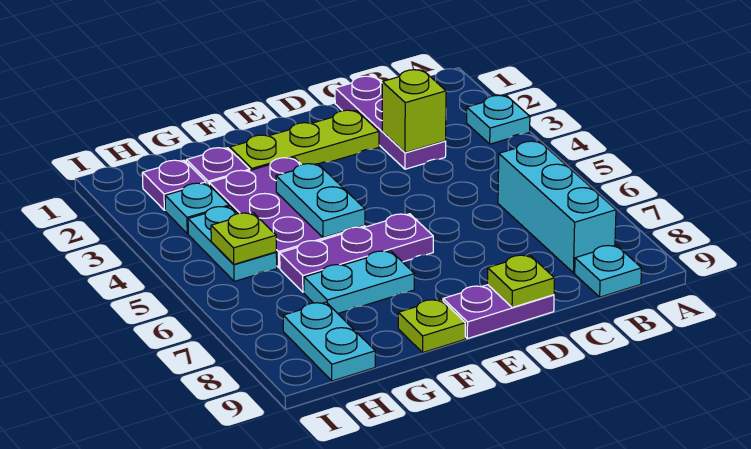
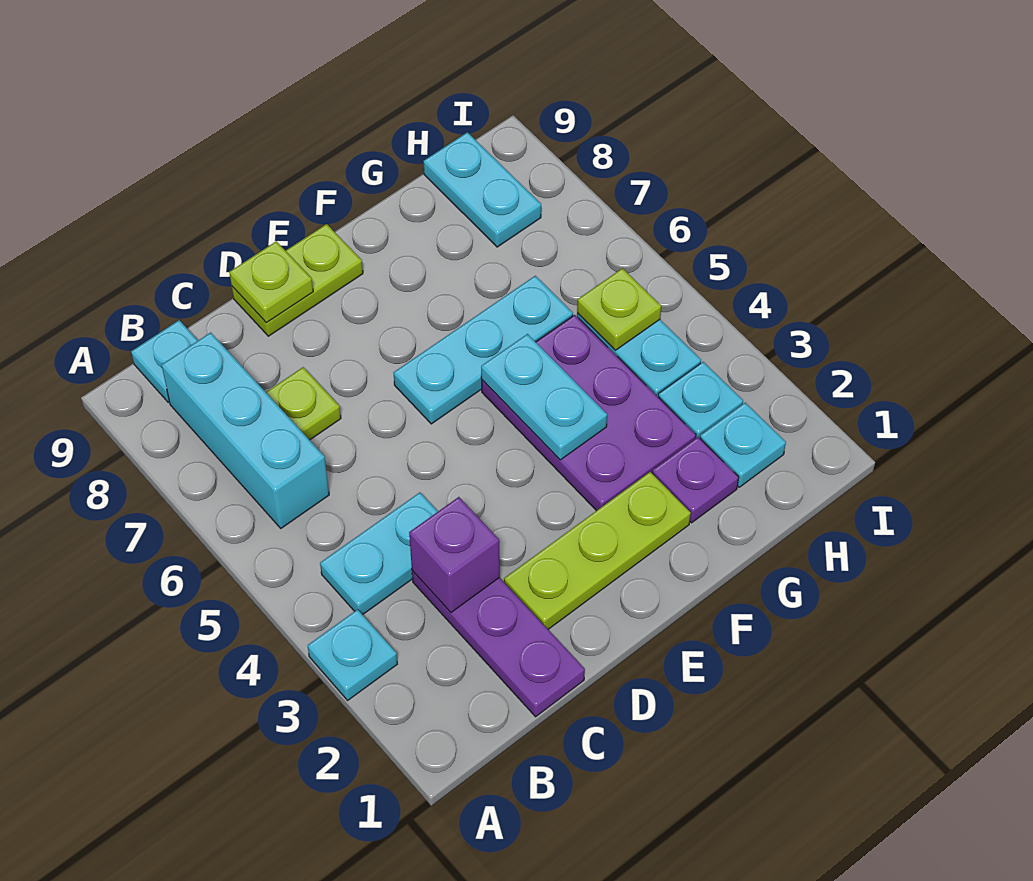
lime 1x1 brick [382,70,446,153] -> purple 1x1 brick [409,497,500,612]
purple 1x2 plate [443,285,554,339] -> lime 1x2 plate [232,224,363,336]
purple 1x3 plate [280,214,433,292] -> cyan 1x3 plate [394,276,573,424]
cyan 1x2 plate [304,251,414,313] -> cyan 1x2 plate moved to [320,492,438,615]
lime 1x1 plate [398,299,465,352] -> lime 1x1 plate moved to [266,367,341,440]
purple 1x1 plate [142,160,206,210] -> cyan 1x1 plate [700,403,786,487]

